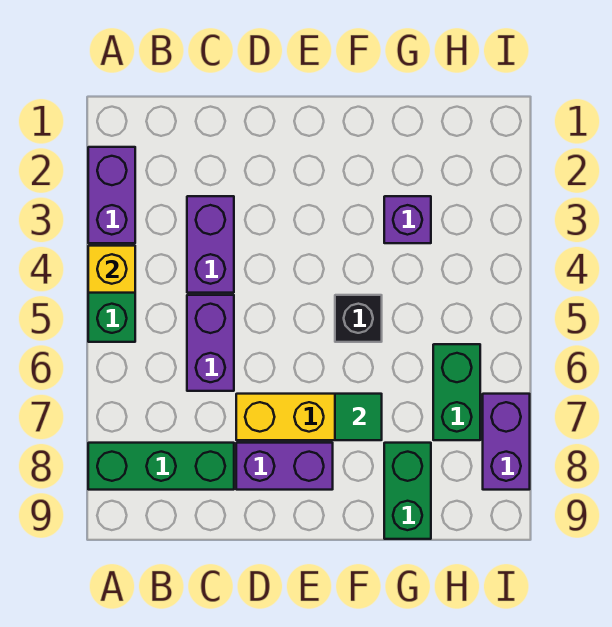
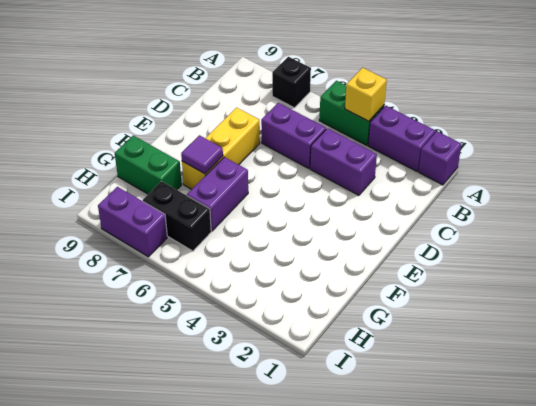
green 1x3 brick [88,443,234,490] -> none
purple 1x2 brick [236,443,333,490] -> purple 1x2 brick moved to [187,157,248,231]
black 1x1 brick [335,295,382,342] -> black 1x1 brick moved to [272,57,311,108]
green 1x1 tile [335,394,382,440] -> purple 1x1 tile [181,135,223,174]
purple 1x1 brick [384,196,431,243] -> purple 1x1 brick moved to [419,131,462,185]
green 1x2 brick [433,344,480,440] -> black 1x2 brick [143,181,211,251]

